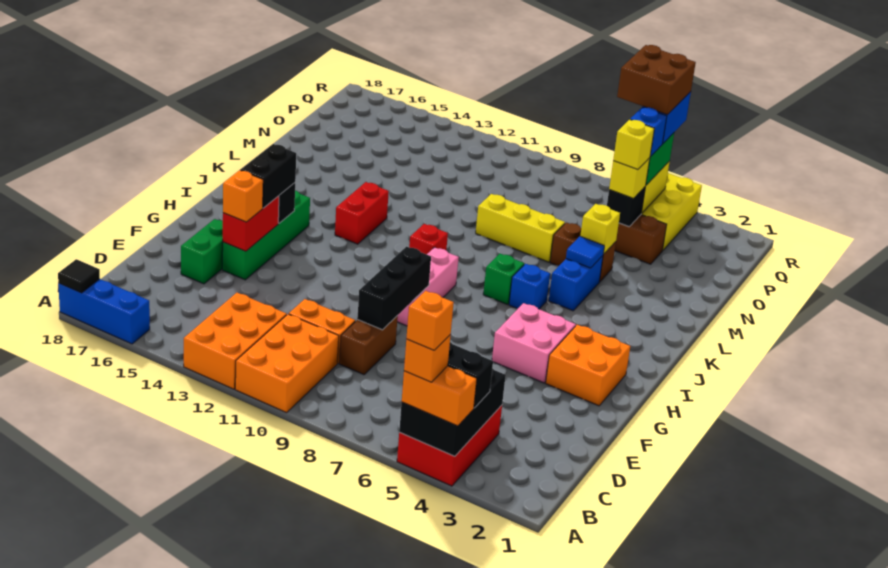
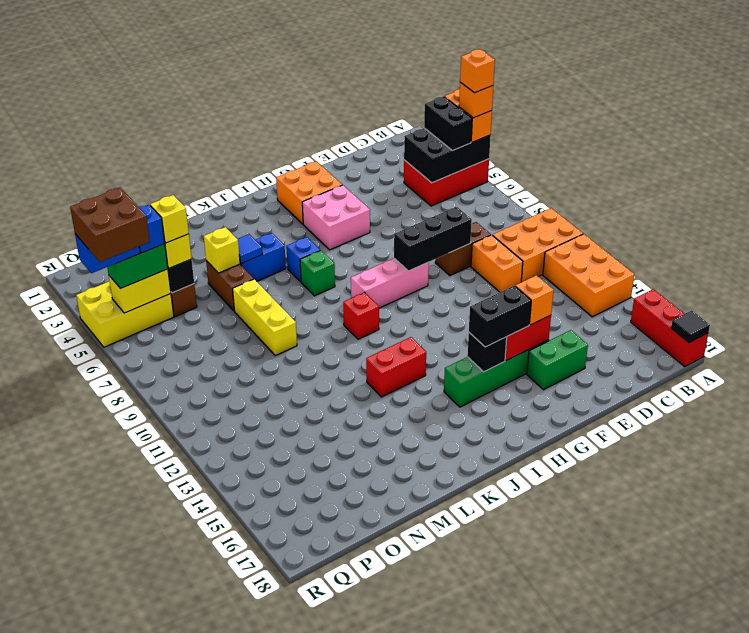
orange 2x3 brick [184,293,287,389] -> orange 2x3 brick turned to [543,234,634,317]
blue 1x3 brick [58,279,150,344] -> red 1x3 brick [631,289,708,366]

